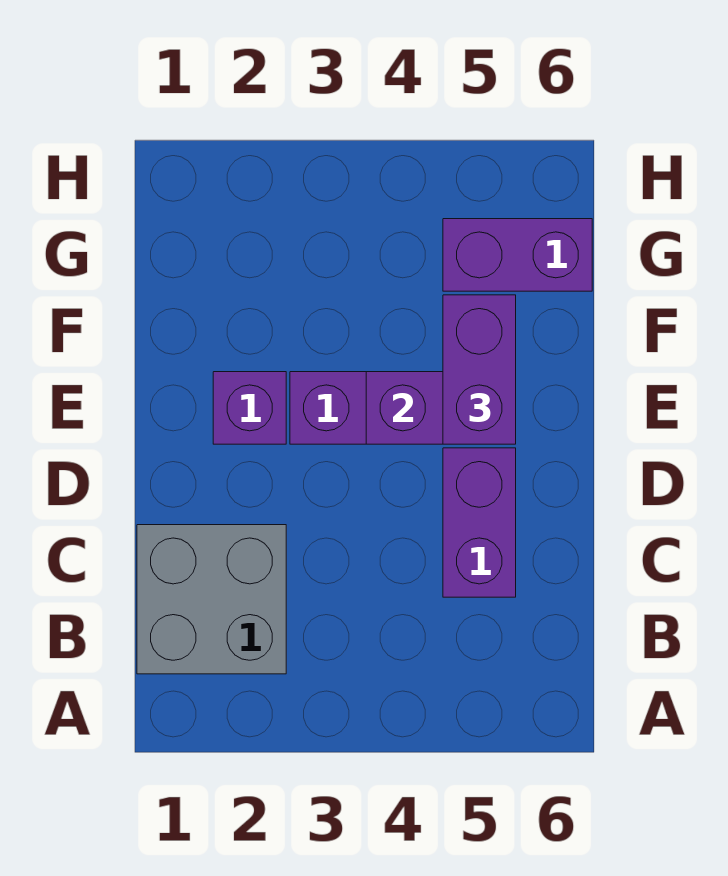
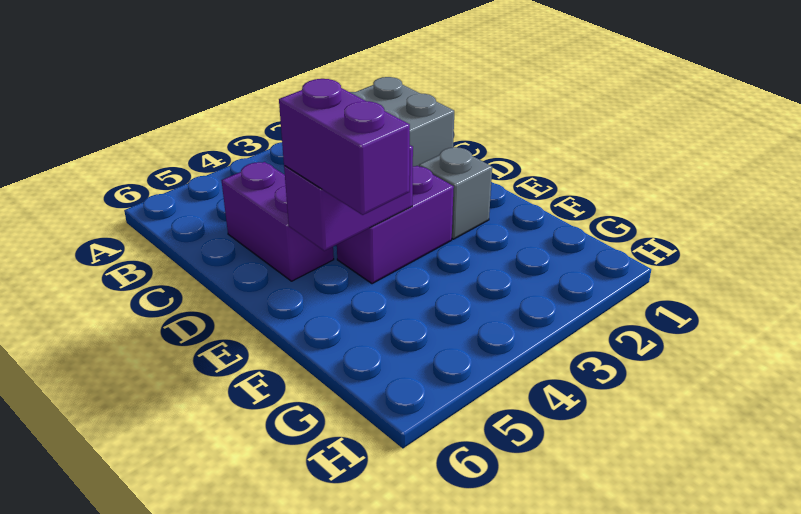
purple 1x1 brick [213,372,286,444] -> grey 1x1 brick [419,147,492,239]
purple 1x2 brick [443,219,592,291] -> none

